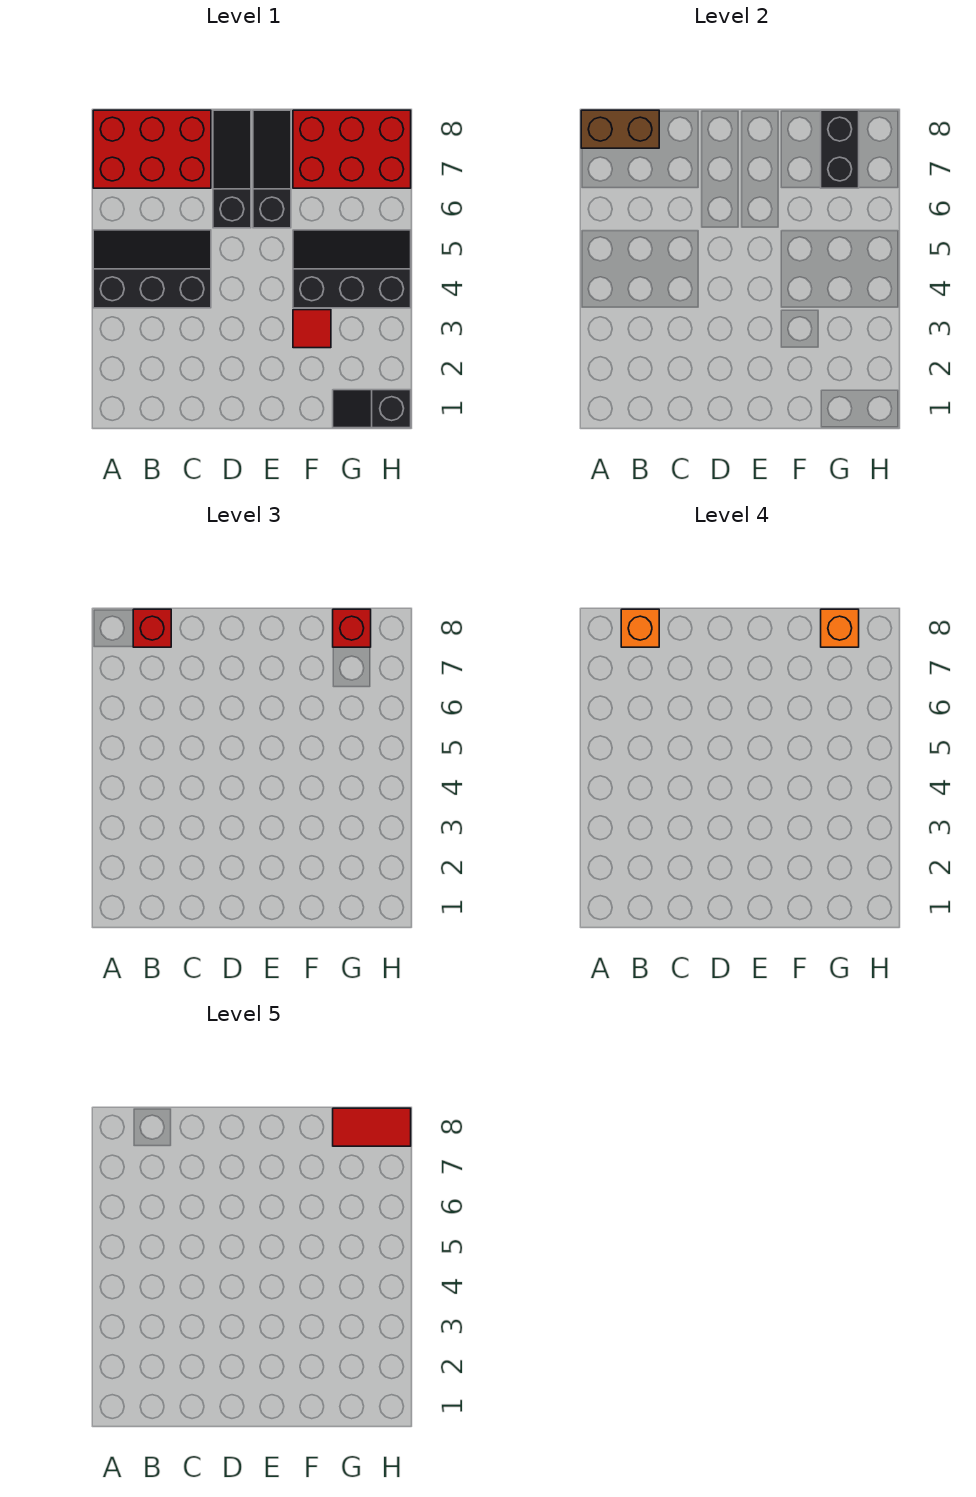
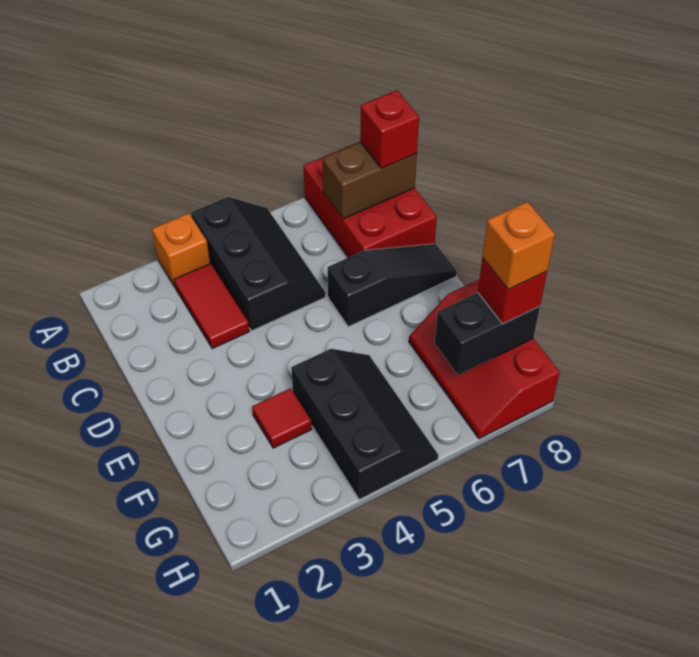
brown 1x2 brick [581,110,659,148] -> brown 1x2 brick turned to [323,142,417,219]
orange 1x1 brick [621,609,659,647] -> orange 1x1 brick moved to [152,213,210,287]
black 1x3 slope [253,110,291,228] -> none
red 2x3 brick [293,110,411,188] -> red 2x3 slope [409,280,560,439]
black 1x2 slope [333,390,411,428] -> none
red 1x2 tile [333,1108,411,1146] -> red 1x2 tile moved to [174,264,249,348]

